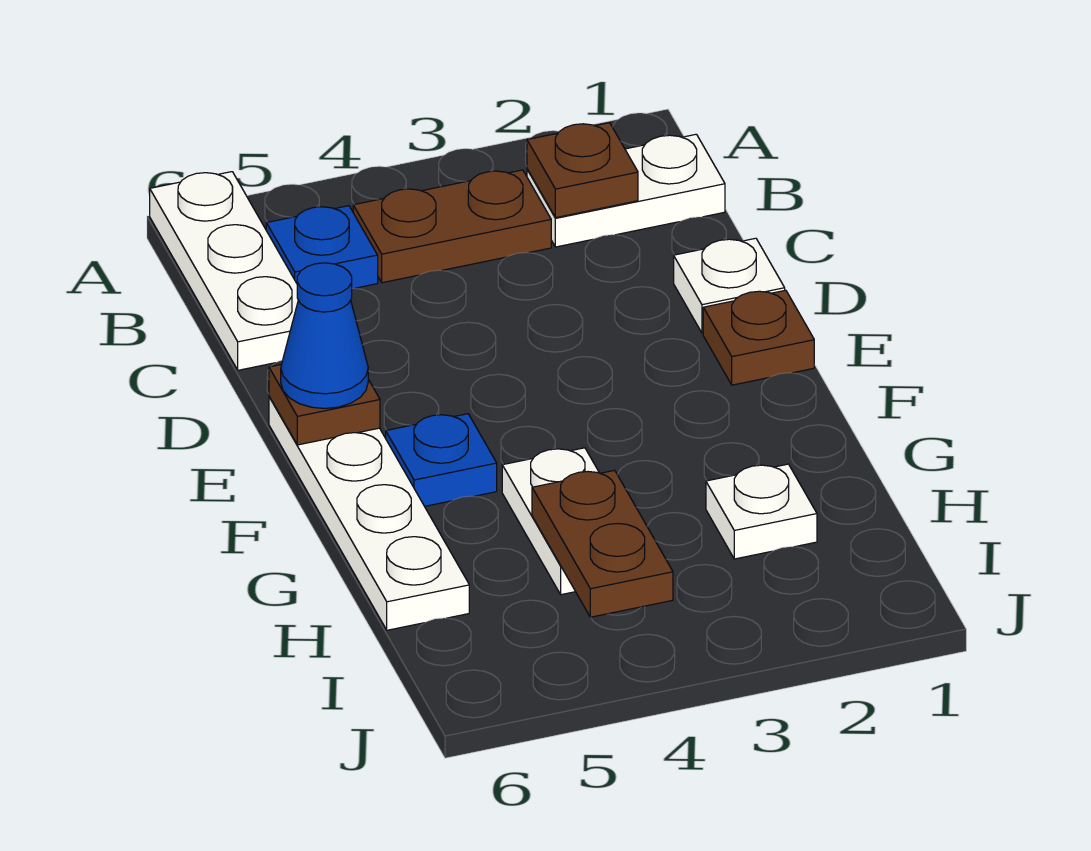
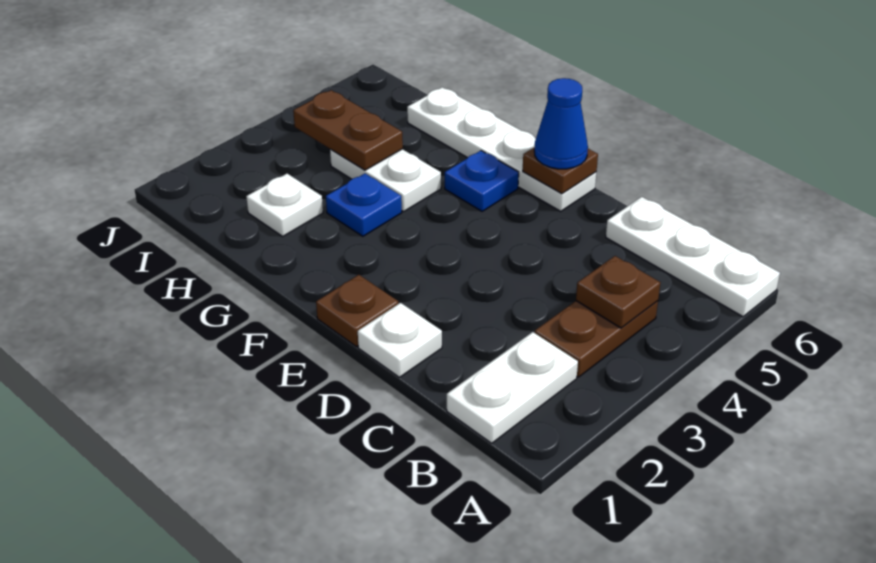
brown 1x1 plate [527,123,638,218] -> brown 1x1 plate moved to [576,256,660,328]
blue 1x1 plate [266,206,378,288] -> blue 1x1 plate moved to [326,174,402,236]

